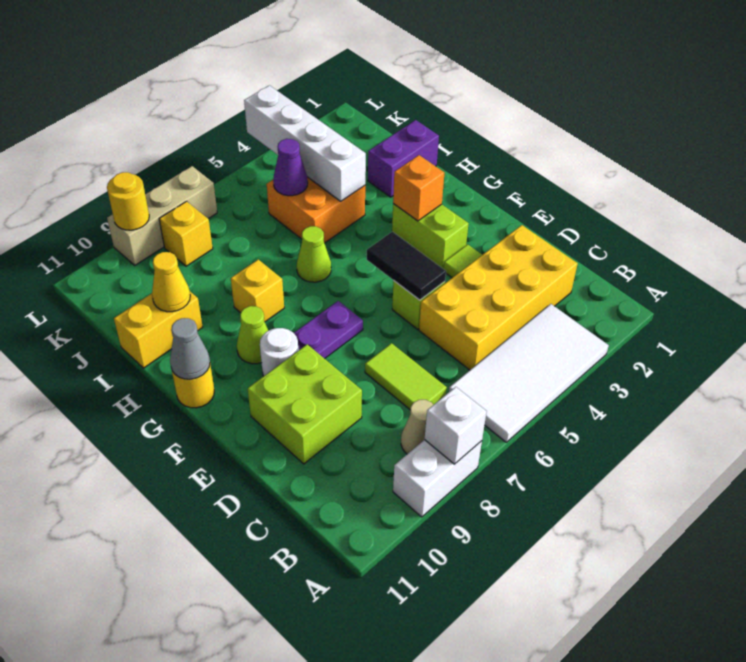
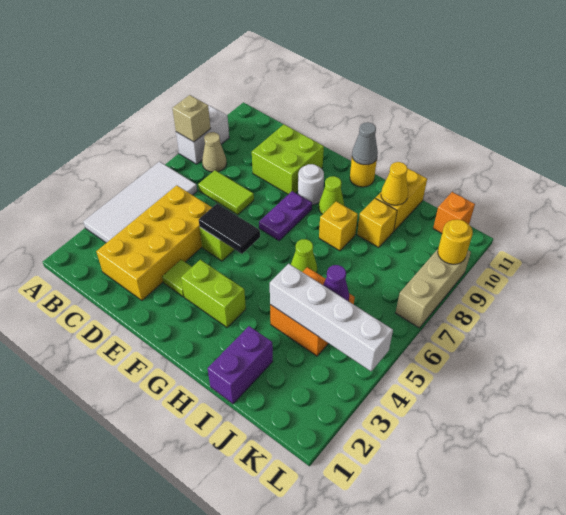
white 1x1 brick [425,387,487,464] -> tan 1x1 brick [172,95,211,142]
orange 1x1 brick [393,155,444,221] -> orange 1x1 brick moved to [433,192,475,233]
yellow 1x1 brick [159,201,213,266] -> yellow 1x1 brick moved to [357,198,397,248]

